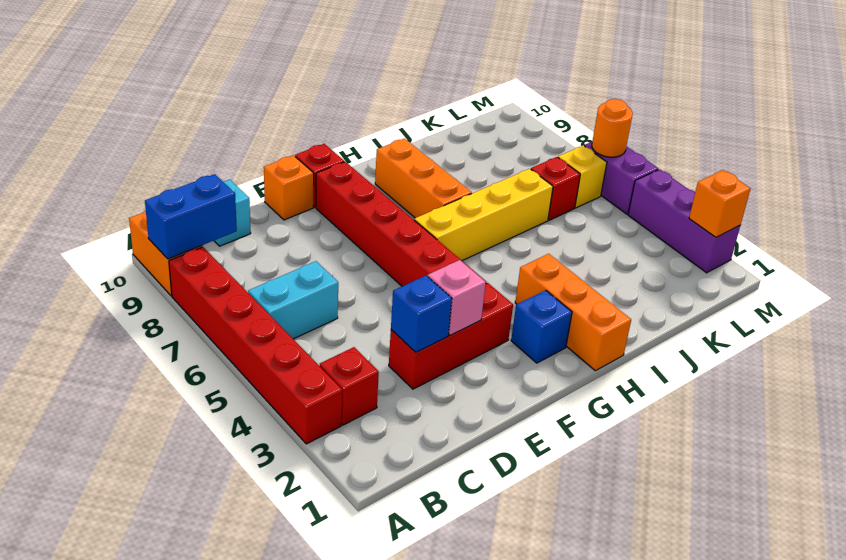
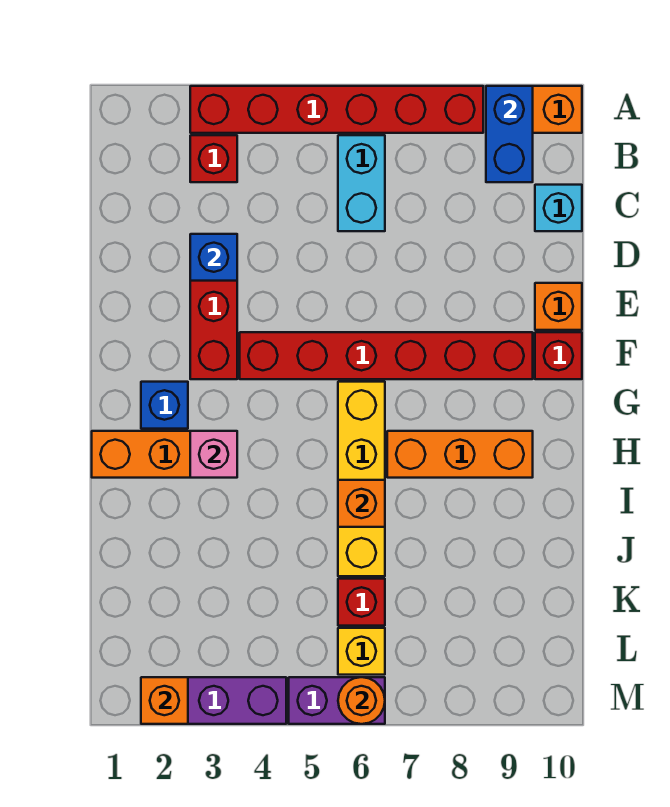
pink 1x1 brick [428,260,486,335] -> pink 1x1 brick moved to [190,431,237,478]
none -> orange 1x1 brick [338,480,385,527]

